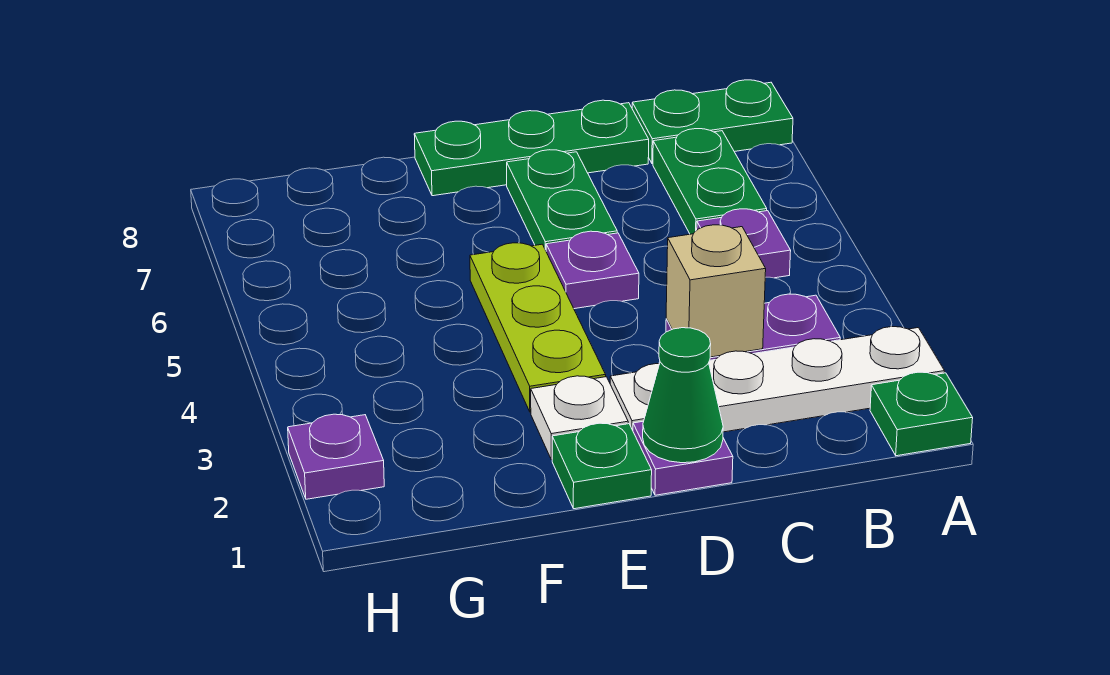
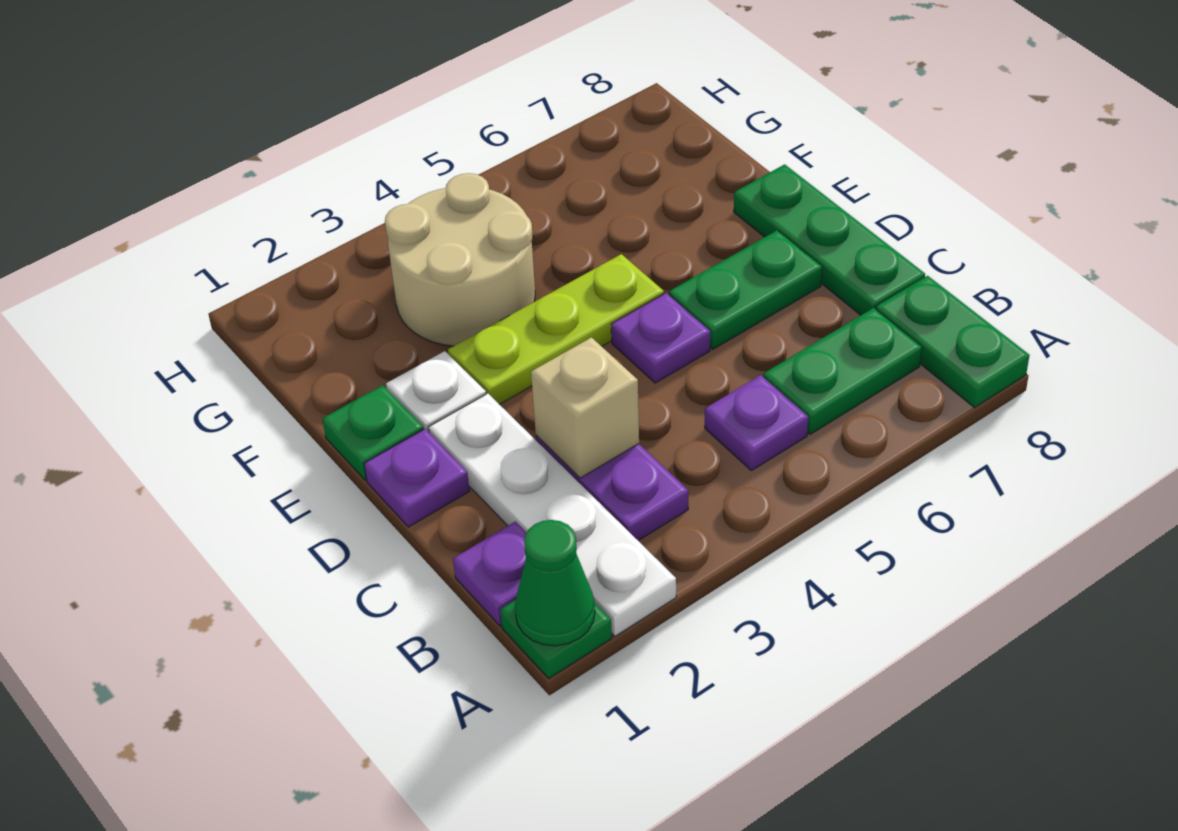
green 1x1 cone [643,328,723,463] -> green 1x1 cone moved to [515,520,595,646]
none -> tan 2x2 round brick [385,173,535,346]
purple 1x1 plate [288,414,384,499] -> purple 1x1 plate moved to [453,521,526,626]

